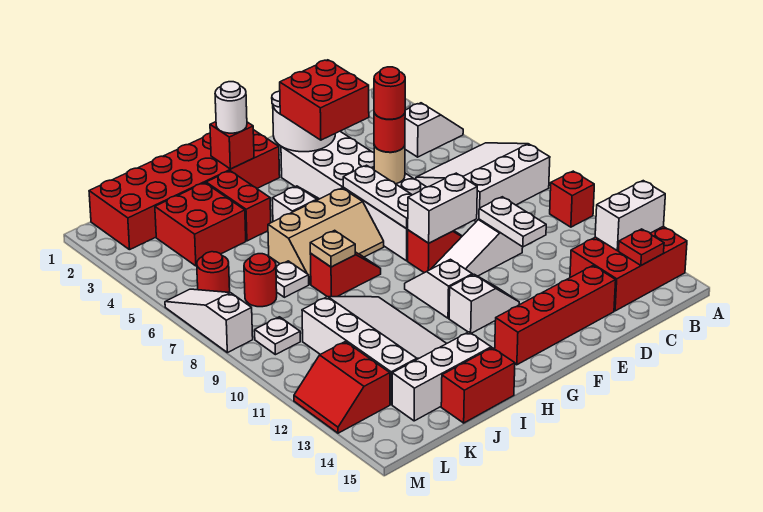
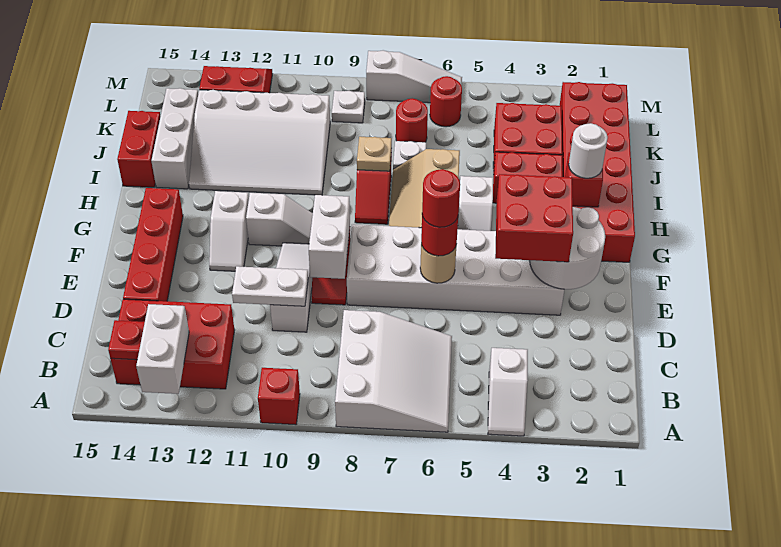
red 2x3 brick [570,226,687,311] -> red 2x3 brick turned to [111,299,235,389]
white 1x3 plate [343,165,412,229] -> none

